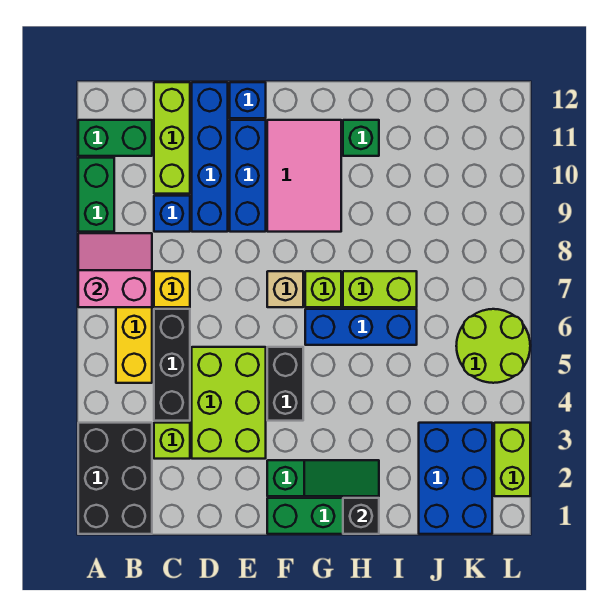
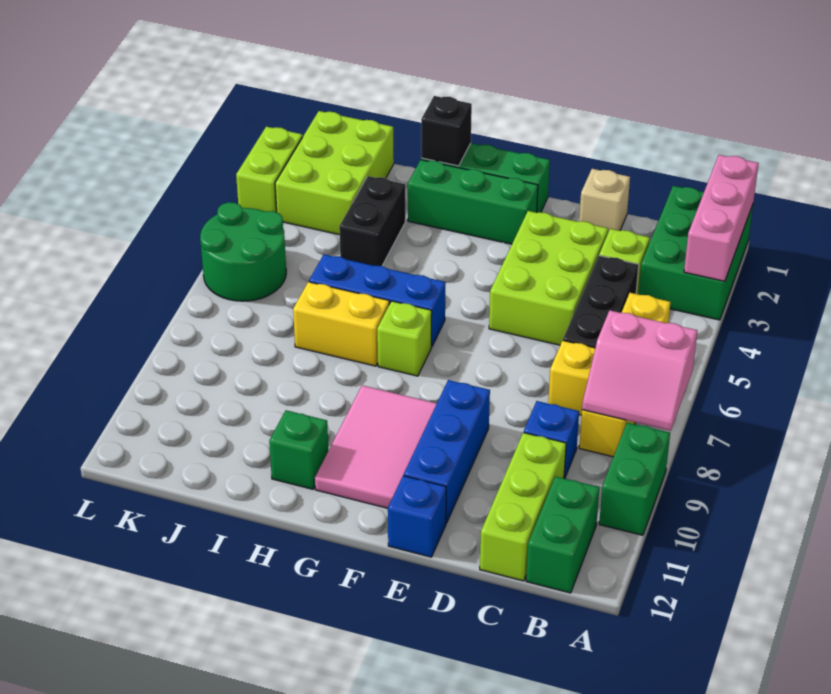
black 2x3 brick [78,423,152,534] -> green 2x3 brick [639,186,753,320]
none -> pink 1x3 brick [684,155,759,281]
green 1x2 brick [78,120,152,156] -> green 1x2 brick turned to [526,476,599,593]
blue 1x4 brick [192,82,228,232] -> none
green 1x3 slope [267,460,379,496] -> green 1x3 brick [408,160,538,244]
black 1x2 brick [267,347,303,421] -> black 1x2 brick moved to [339,176,405,266]
tan 1x1 brick [267,271,303,307] -> tan 1x1 brick moved to [579,169,630,232]
lime 1x2 brick [343,271,417,307] -> yellow 1x2 brick [293,282,389,366]
blue 2x3 brick [419,423,492,534] -> lime 2x3 brick [275,111,394,235]
lime 2x2 round brick [456,309,530,383] -> green 2x2 round brick [200,202,286,301]

